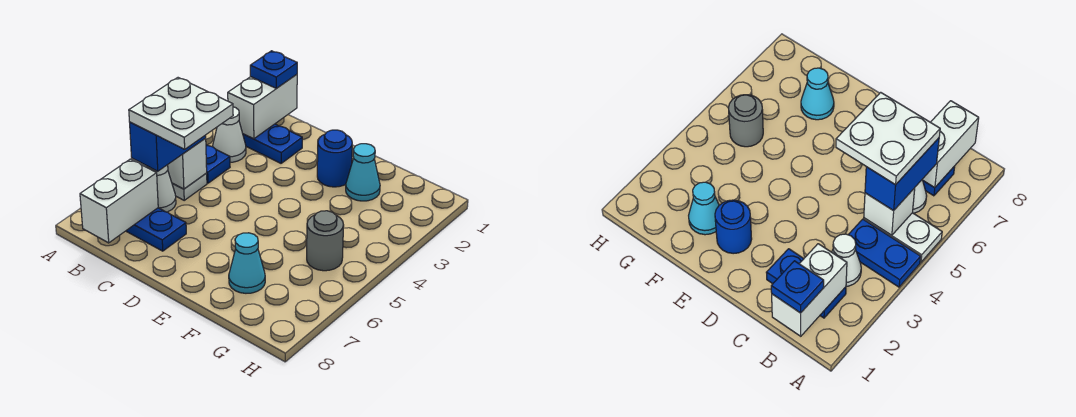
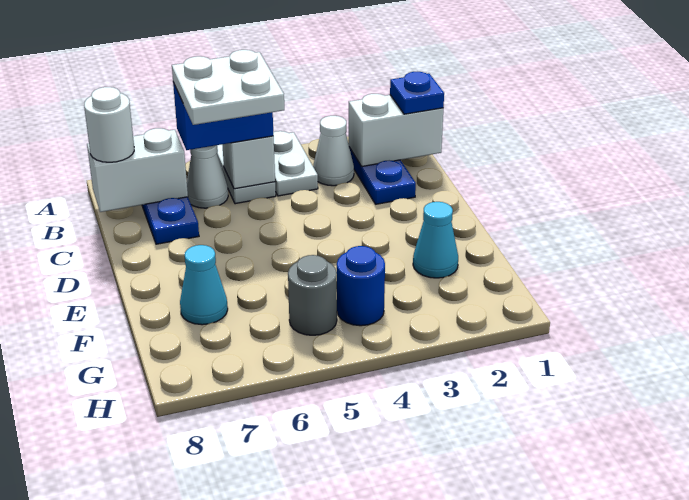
blue 1x2 plate [206,145,230,183] -> white 1x2 plate [273,131,318,196]
none -> white 1x1 round brick [84,87,134,162]
blue 1x1 round brick [317,130,352,187] -> blue 1x1 round brick moved to [337,246,385,326]

